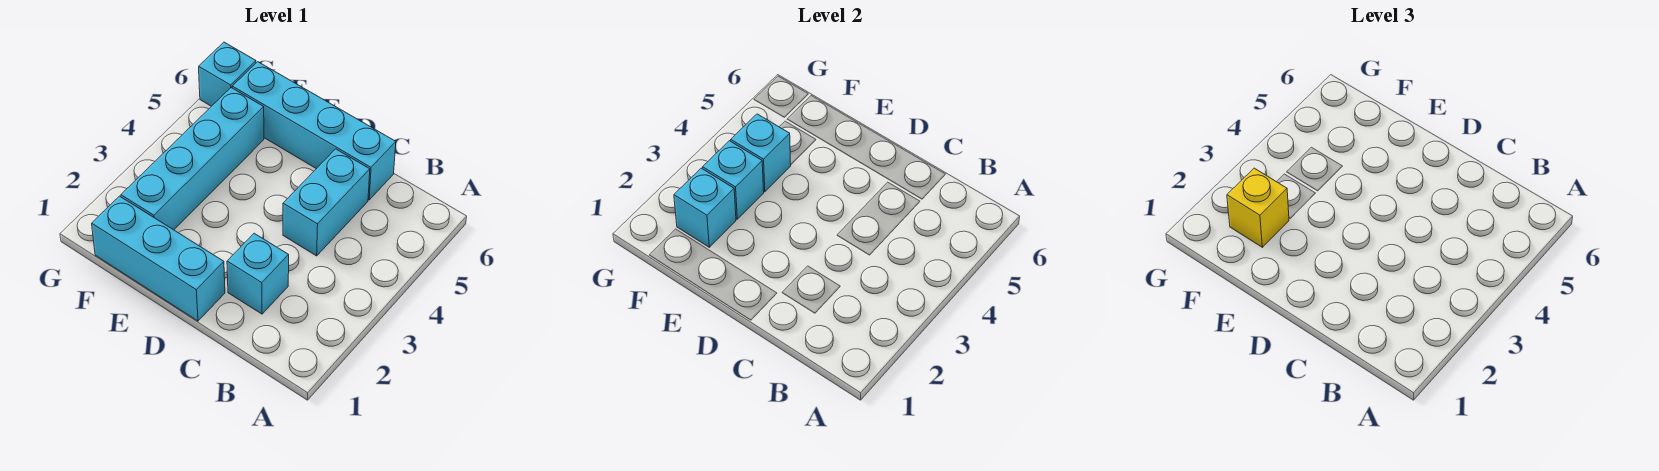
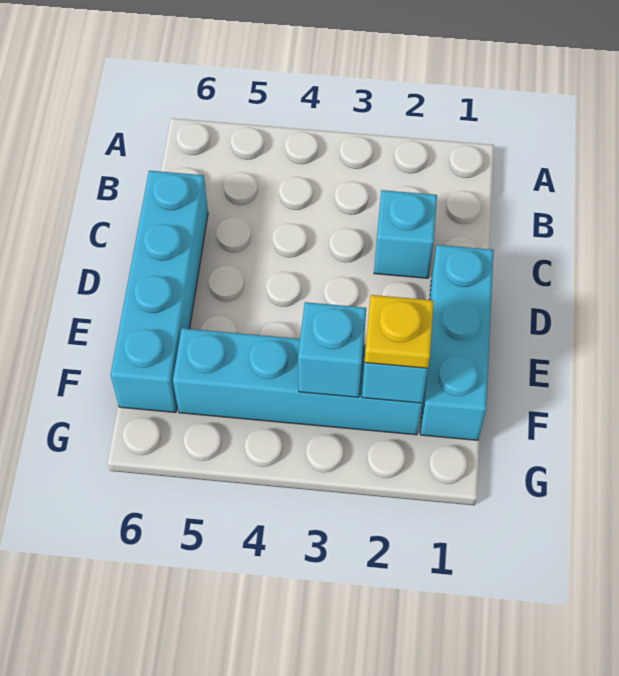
cyan 1x2 brick [283,149,370,256] -> none
yellow 1x1 brick [1227,168,1289,247] -> yellow 1x1 plate [365,295,434,368]
cyan 1x1 brick [731,114,791,192] -> none
cyan 1x1 brick [199,42,256,106] -> none

